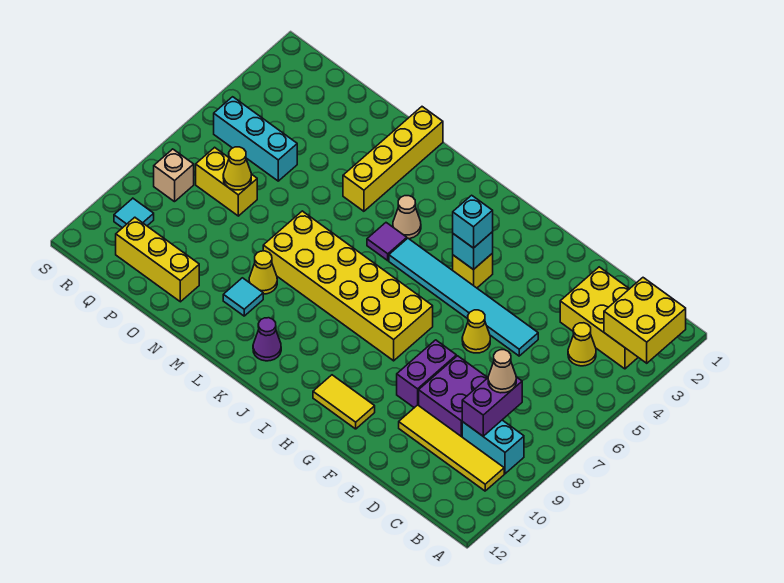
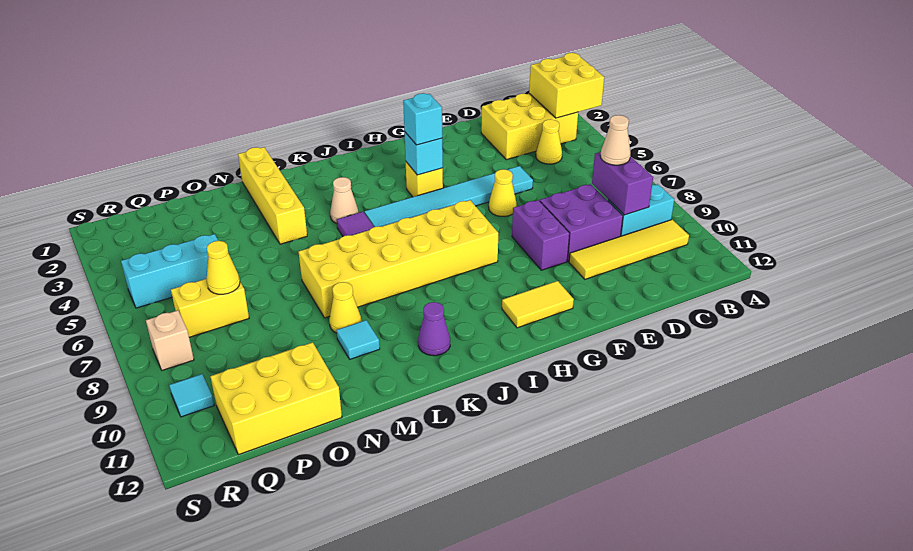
yellow 1x3 brick [116,217,199,302] -> yellow 2x3 brick [210,342,342,455]

